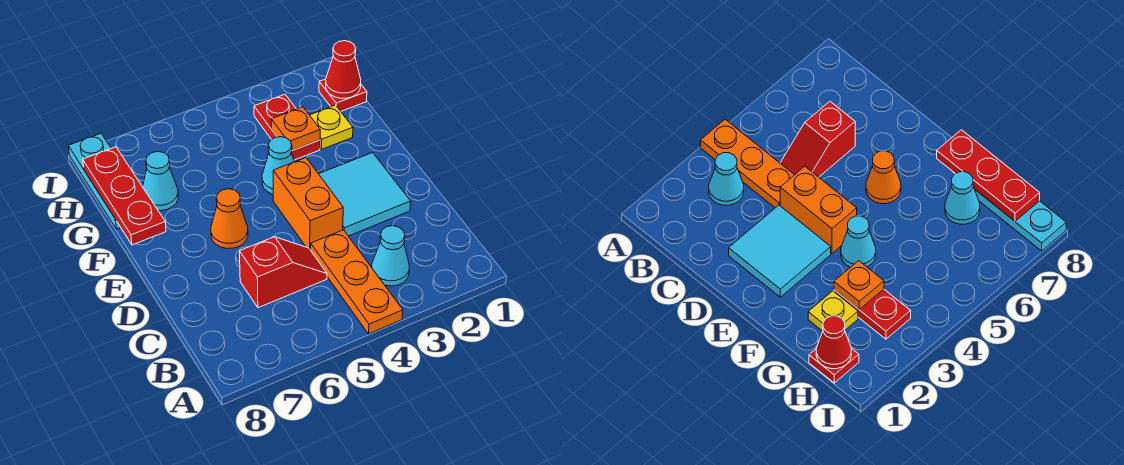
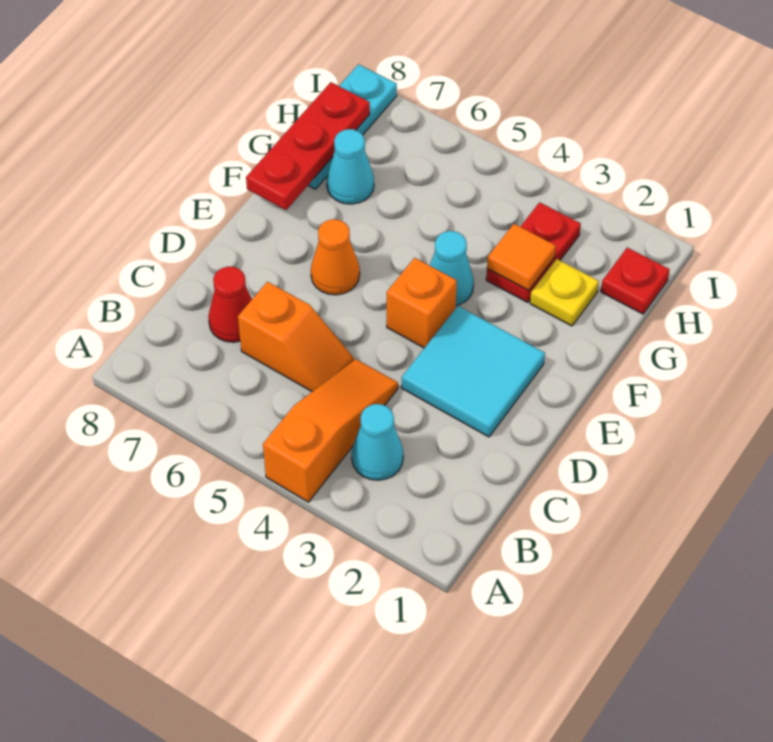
orange 1x3 plate [311,230,403,334] -> orange 1x3 slope [263,359,398,502]
red 1x2 slope [239,237,327,308] -> orange 1x2 slope [238,282,354,392]
orange 1x2 brick [273,158,343,250] -> orange 1x1 brick [387,258,457,348]
orange 1x1 plate [271,107,320,151] -> orange 1x1 tile [487,224,556,291]
red 1x1 cone [326,41,361,98] -> red 1x1 cone moved to [208,267,252,342]

